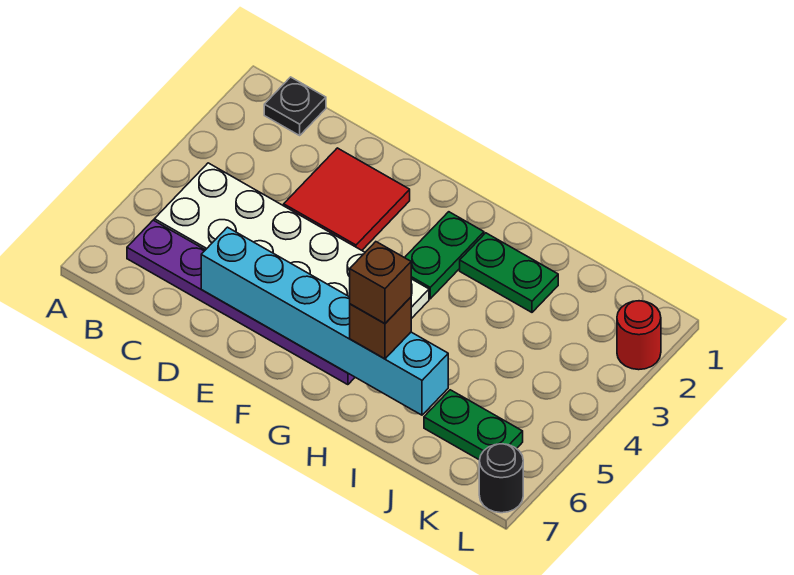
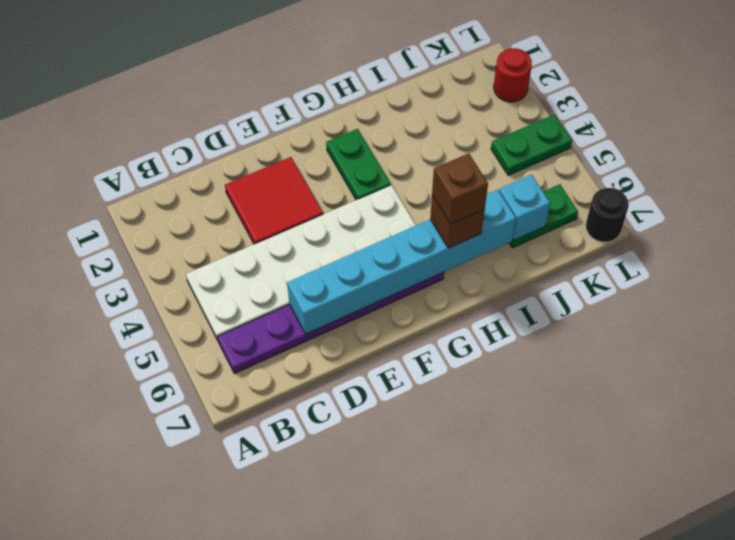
black 1x1 plate [264,77,326,135] -> none
green 1x2 plate [460,233,558,312] -> green 1x2 plate moved to [491,114,572,175]
none -> cyan 1x1 brick [499,175,550,240]

